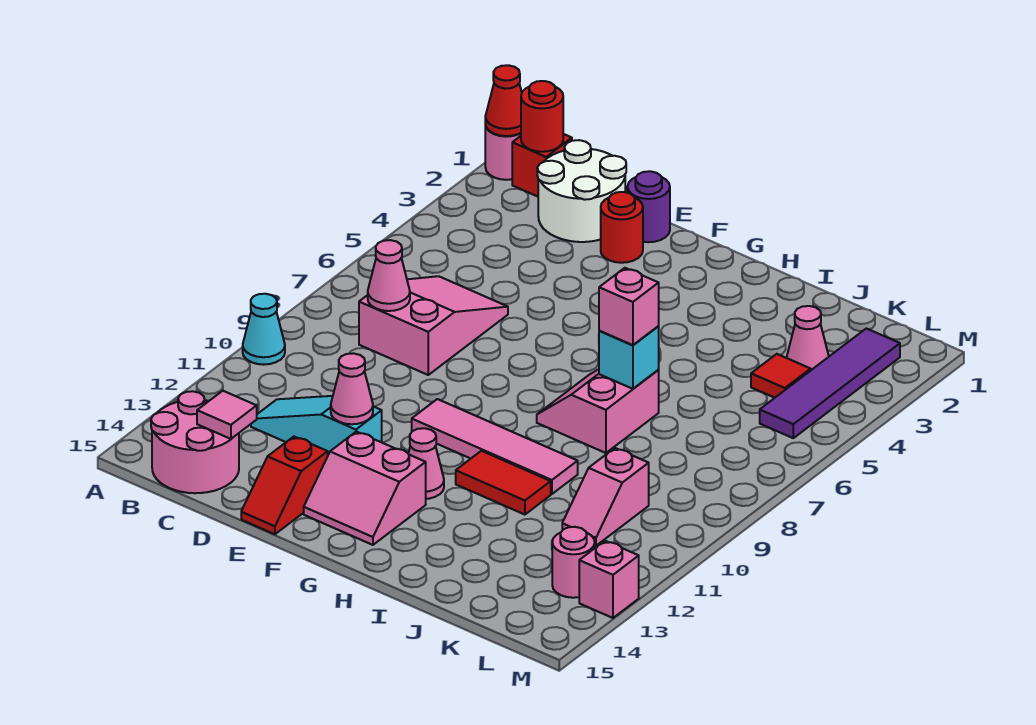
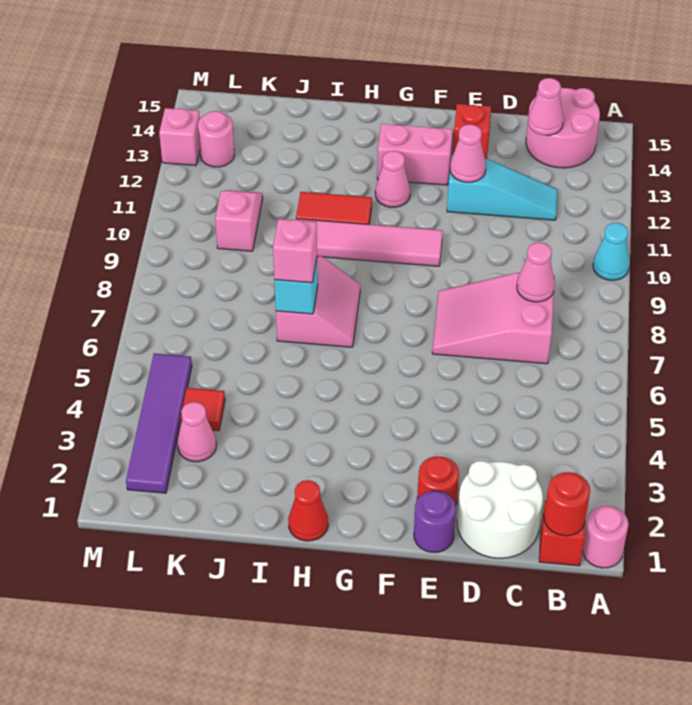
red 1x1 cone [485,65,522,136] -> red 1x1 cone moved to [288,480,328,541]
pink 2x3 slope [359,276,508,375] -> pink 2x3 slope turned to [432,273,555,364]
pink 1x1 tile [197,391,257,439] -> pink 1x1 cone [528,78,564,135]

